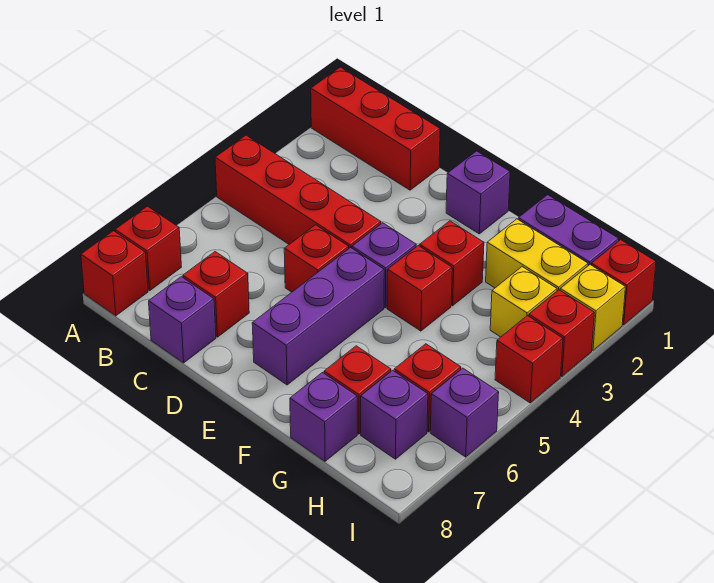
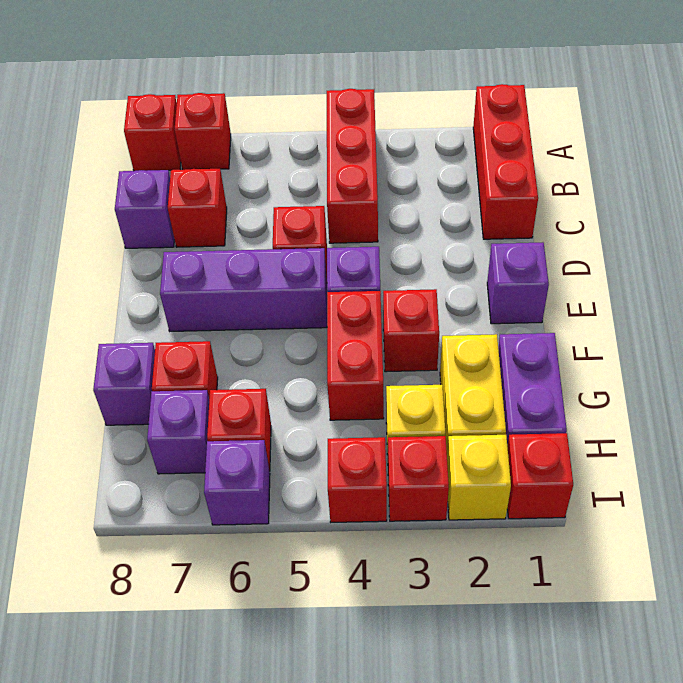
red 1x4 brick [215,135,381,248] -> red 1x3 brick [327,89,378,243]
red 1x1 brick [387,246,452,331] -> red 1x2 brick [327,291,384,420]

